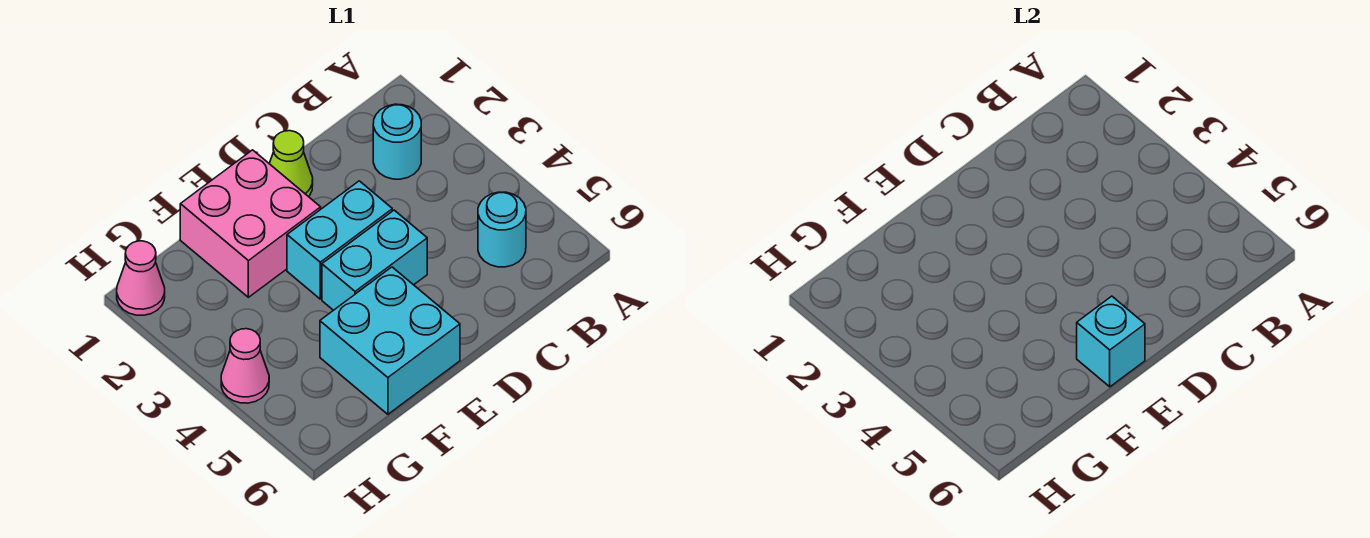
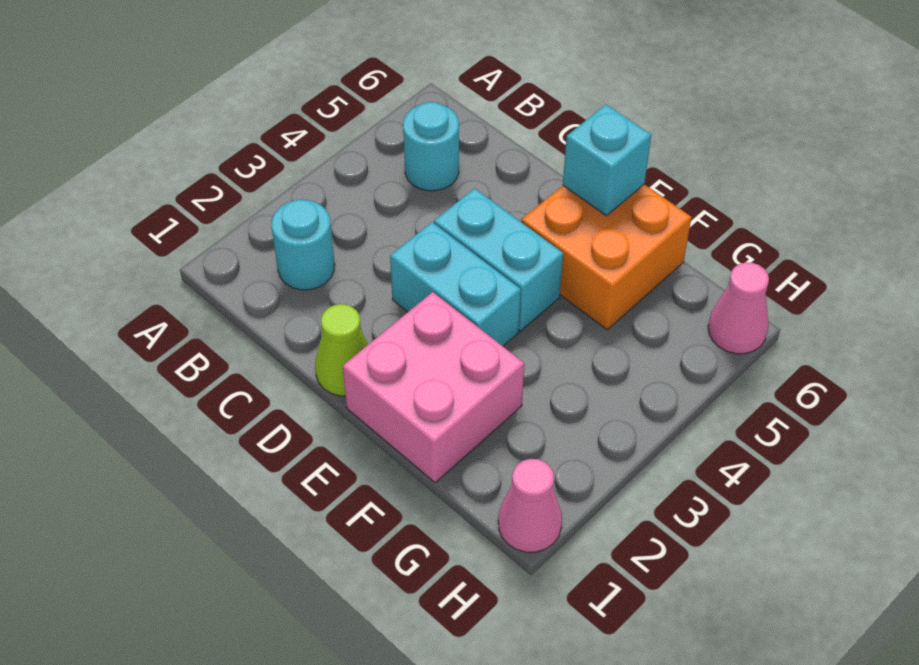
cyan 2x2 brick [320,267,460,414] -> orange 2x2 brick [521,184,692,330]
pink 1x1 cone [221,329,269,403] -> pink 1x1 cone moved to [708,262,769,354]

